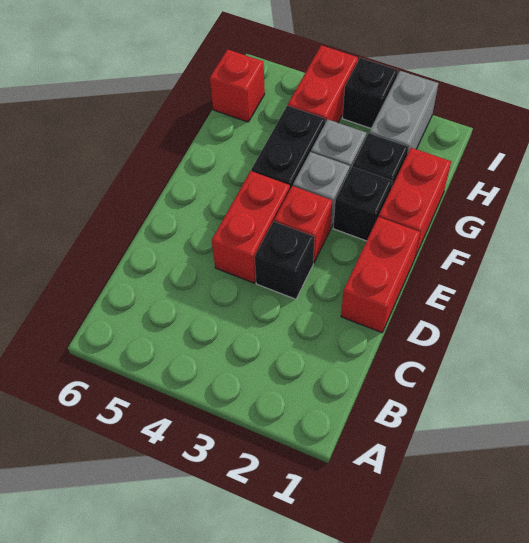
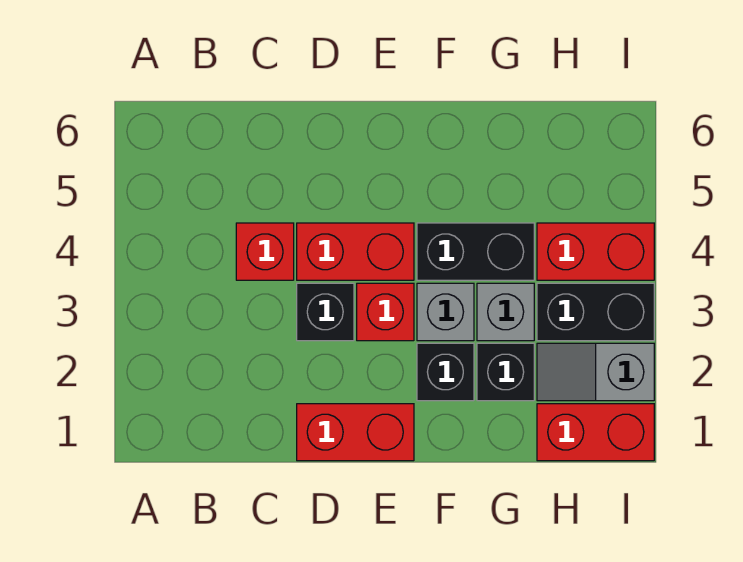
red 1x2 brick [379,148,451,257] -> red 1x2 brick moved to [537,404,654,461]
grey 1x2 brick [369,71,438,154] -> grey 1x2 slope [537,343,654,401]
red 1x1 brick [210,49,265,122] -> red 1x1 brick moved to [236,223,294,280]
black 1x1 brick [342,58,398,128] -> black 1x2 brick [537,283,654,341]

